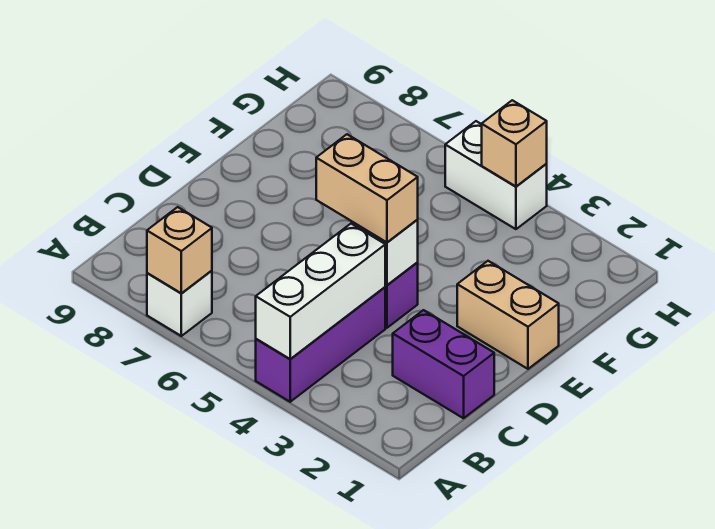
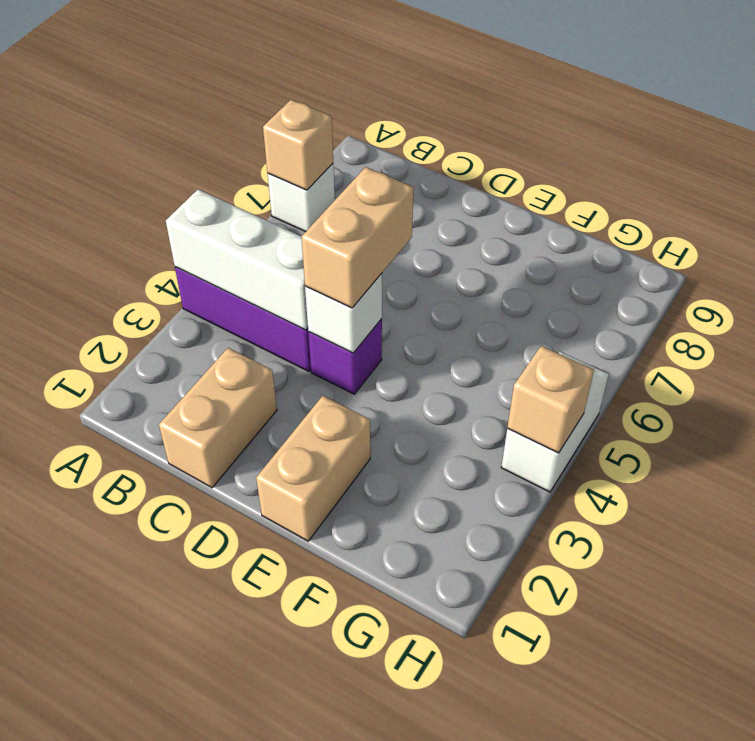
purple 1x2 brick [393,310,494,418] -> tan 1x2 brick [159,348,277,488]

